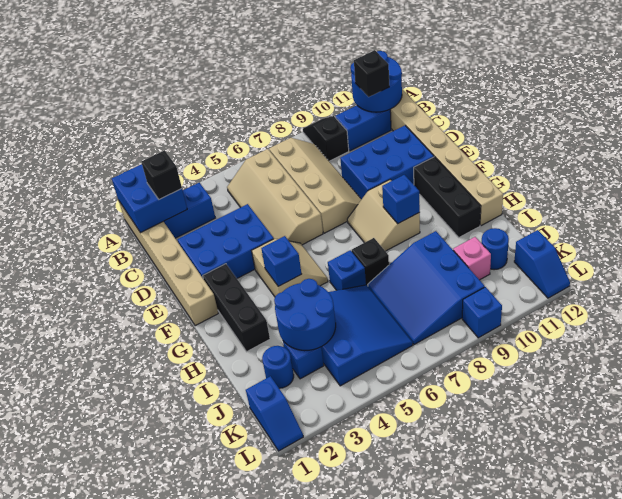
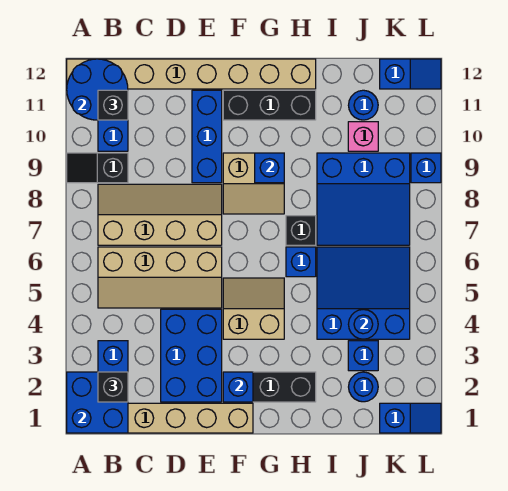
blue 2x3 brick [340,126,434,199] -> blue 1x3 brick [192,90,222,183]
blue 1x1 brick [261,236,302,286] -> blue 1x1 brick moved to [223,372,253,402]
blue 2x2 round brick [274,279,336,351] -> blue 1x1 round brick [348,309,378,339]

